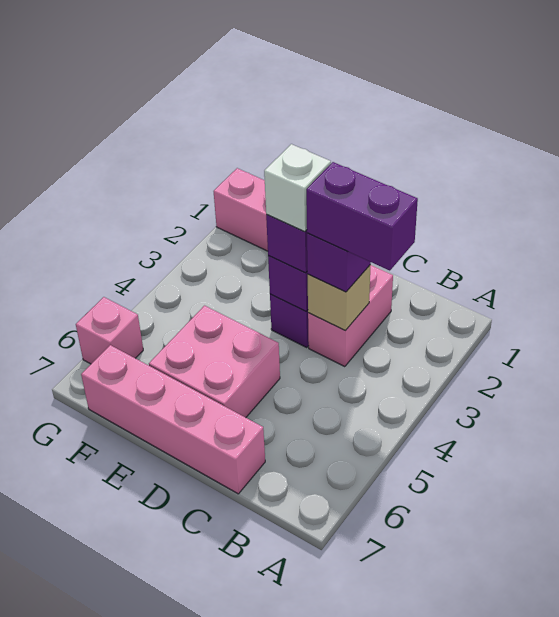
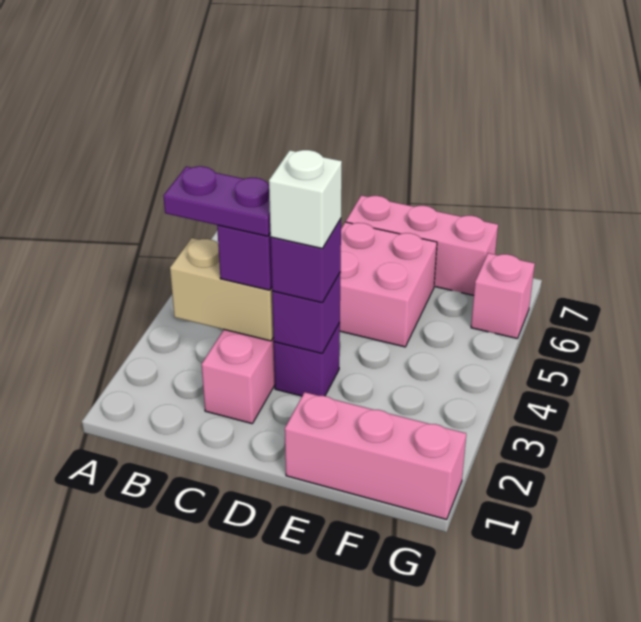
purple 1x2 brick [306,162,418,271] -> purple 1x2 plate [163,166,270,236]
tan 1x1 brick [308,265,371,330] -> tan 1x2 brick [170,238,273,341]
pink 1x4 brick [81,345,265,494] -> pink 1x3 brick [346,195,498,295]

